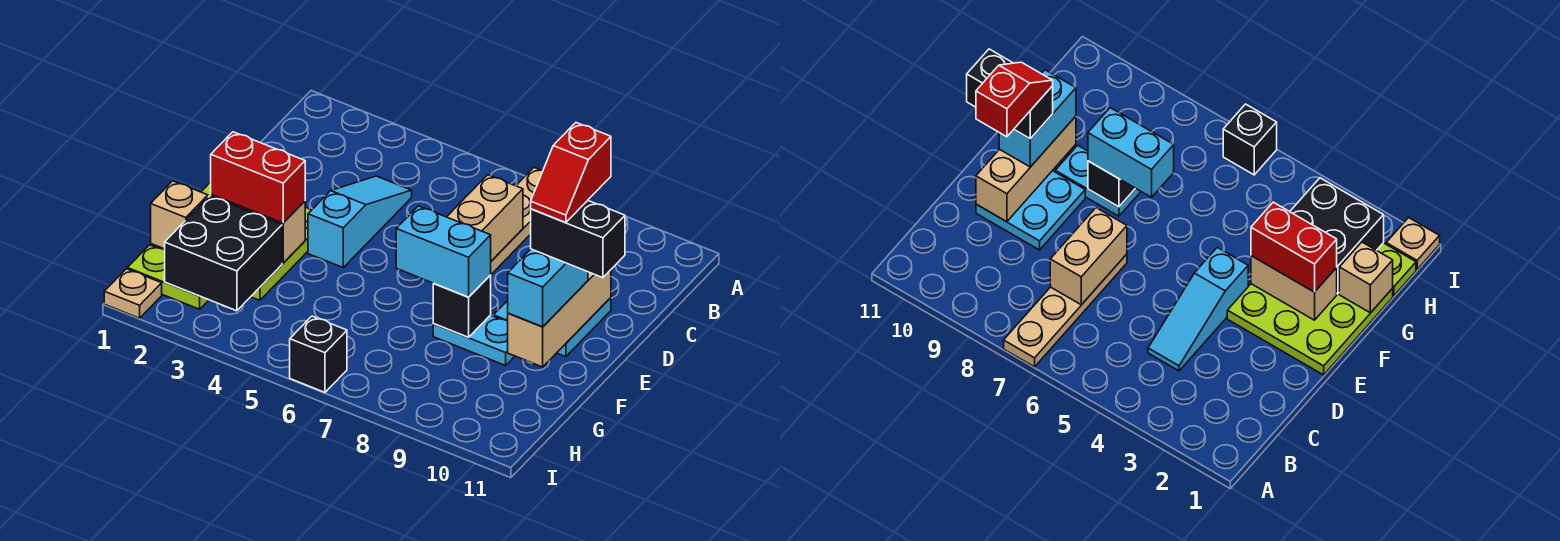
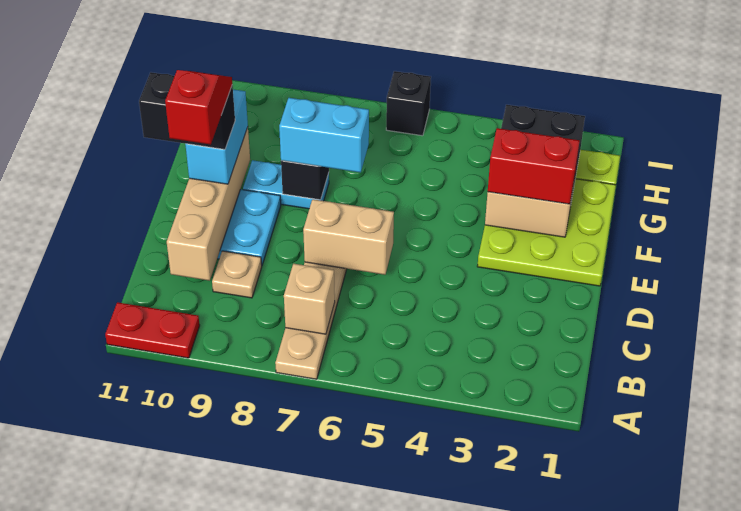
none -> red 1x2 plate [105,302,200,358]
cyan 1x3 slope [308,176,412,267] -> none
tan 1x2 brick [447,175,523,261] -> tan 1x2 brick turned to [303,199,394,275]
tan 1x3 brick [508,270,611,367] -> tan 1x4 brick [167,127,250,281]
tan 1x1 brick [151,181,208,249] -> tan 1x1 brick moved to [284,264,335,334]
tan 1x1 plate [104,269,162,318] -> tan 1x1 plate moved to [212,251,262,298]

